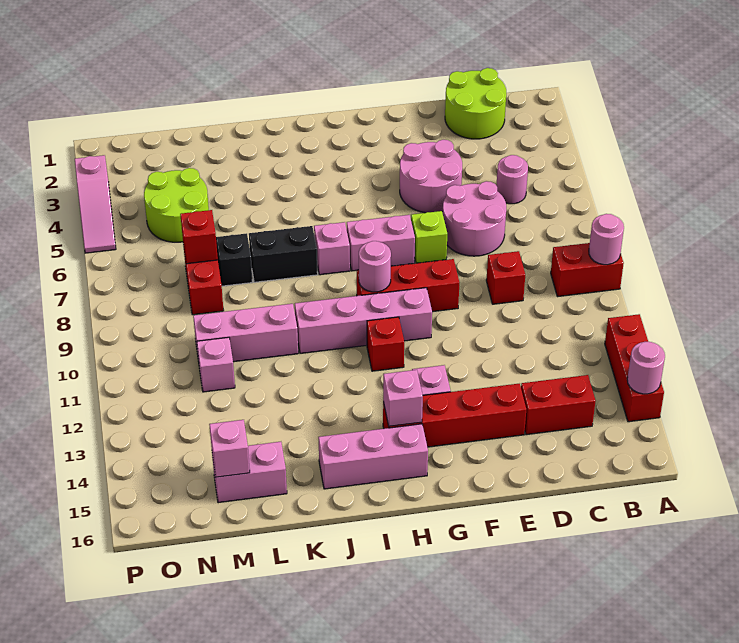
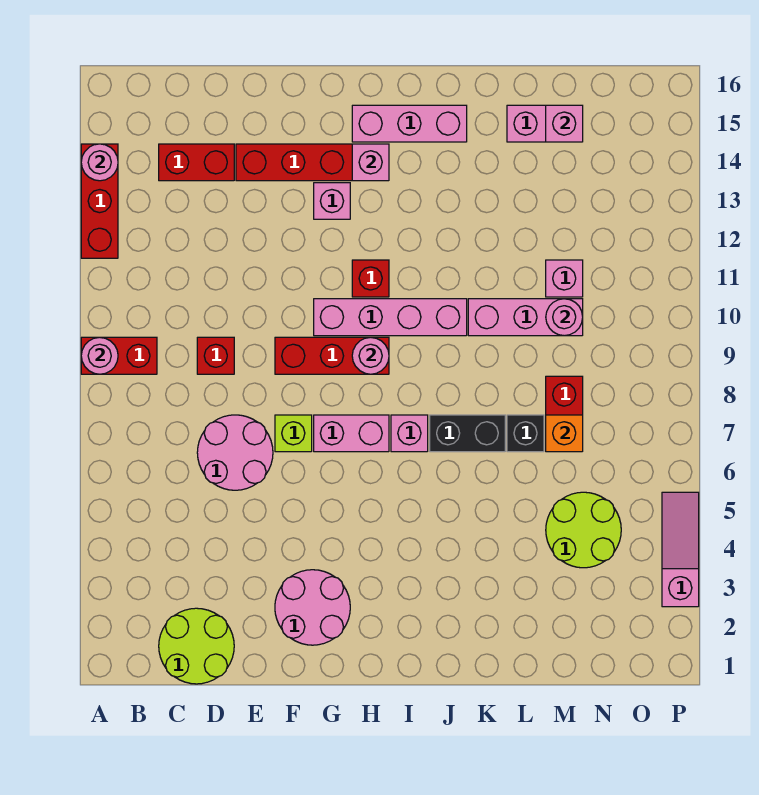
pink 1x1 round brick [496,155,528,204] -> pink 1x1 round brick moved to [546,299,583,336]
pink 2x2 round brick [400,140,462,213] -> pink 2x2 round brick moved to [275,570,350,645]
red 1x1 brick [180,210,218,264] -> orange 1x1 brick [546,415,583,452]

